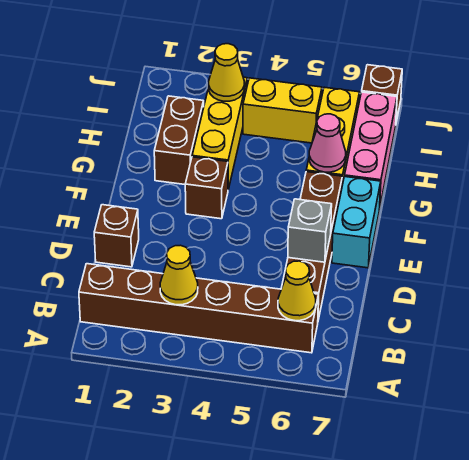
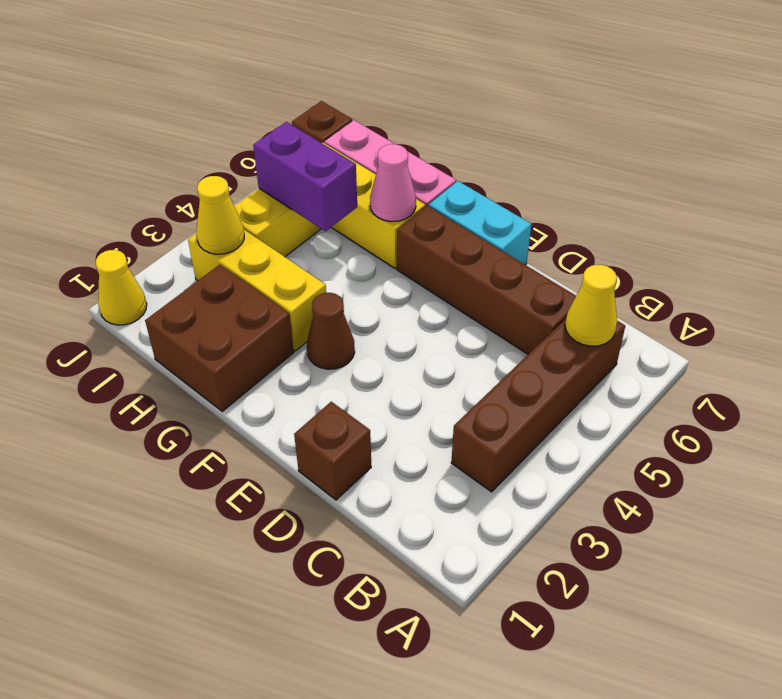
brown 1x6 brick [79,264,319,353] -> brown 1x4 brick [451,319,625,492]
yellow 1x1 cone [160,245,198,305] -> yellow 1x1 cone moved to [96,250,147,325]
grey 1x1 brick [288,199,332,262] -> none
brown 1x1 brick [185,157,228,219] -> brown 1x1 cone [307,293,355,369]
brown 1x2 brick [154,96,204,184] -> brown 2x2 brick [145,265,294,411]
none -> purple 1x2 brick [253,122,357,231]

